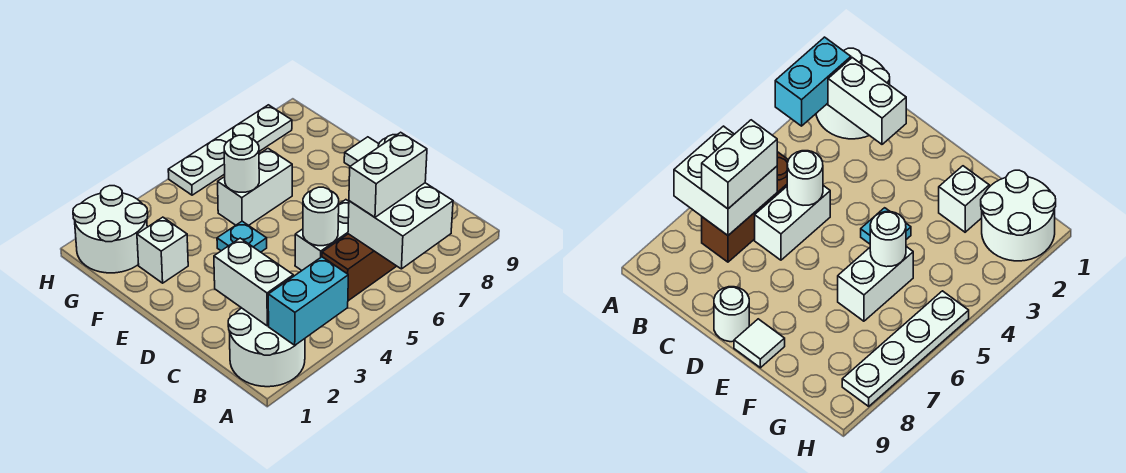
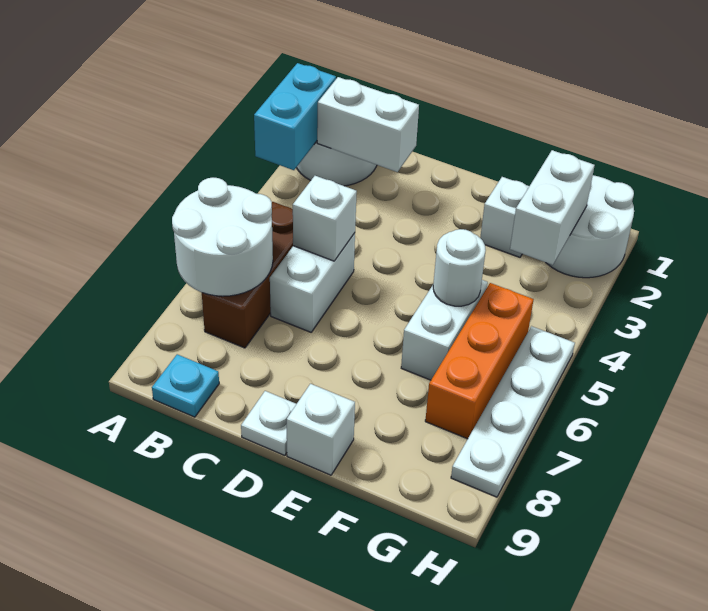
white 2x2 brick [348,183,453,269] -> white 2x2 round brick [172,178,273,296]
white 1x2 brick [349,132,427,217] -> white 1x2 brick moved to [510,150,595,265]
white 1x1 round brick [303,187,339,246] -> white 1x1 brick [293,176,357,261]
white 1x1 round brick [714,287,749,342] -> white 1x1 plate [241,391,296,456]
cyan 1x1 plate [217,221,267,252] -> cyan 1x1 plate moved to [152,354,219,417]
white 1x1 tile [344,137,379,166] -> white 1x1 brick [287,384,355,475]
none -> orange 1x3 brick [425,283,534,439]

